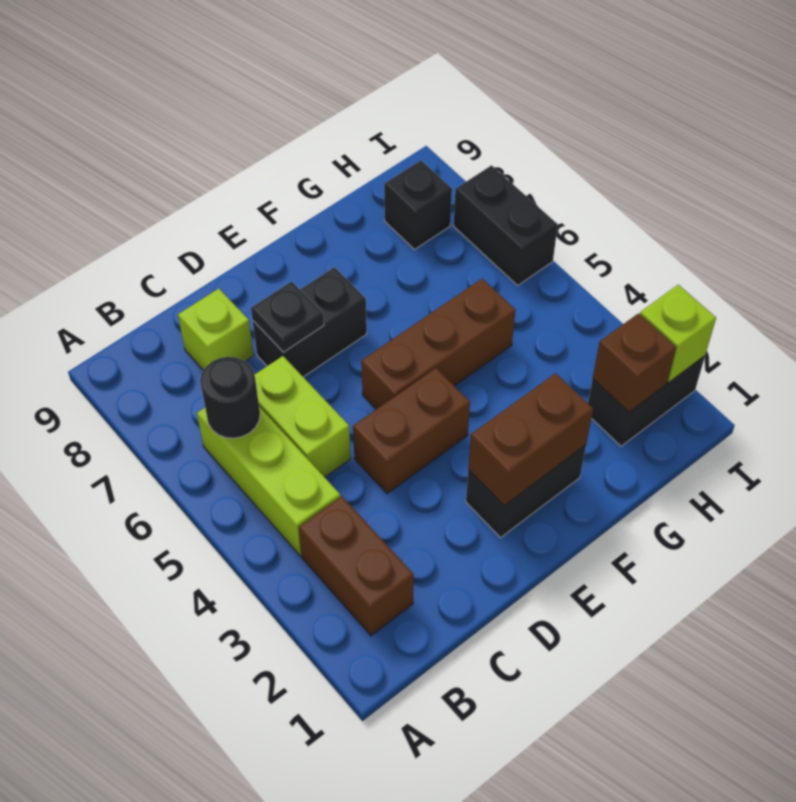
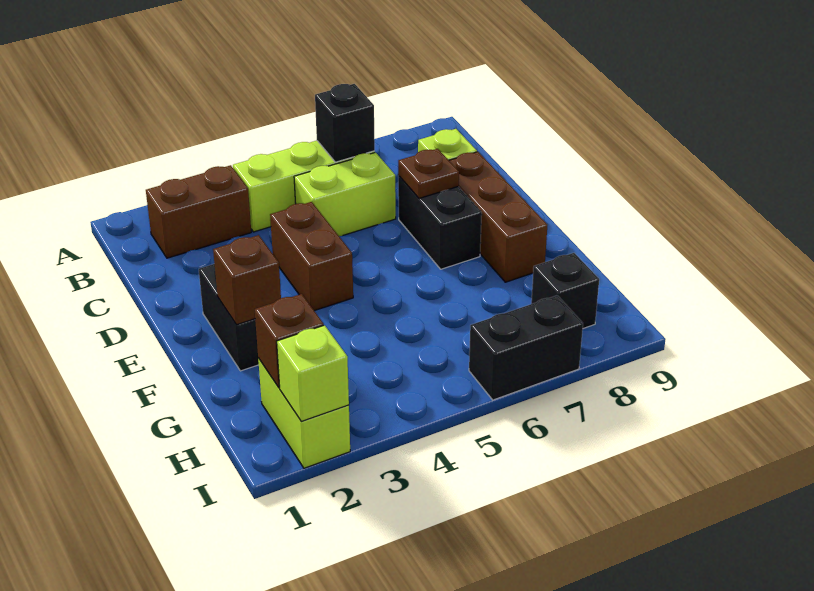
black 1x1 round brick [200,357,260,438] -> black 1x1 brick [315,84,375,162]
black 1x1 plate [251,281,324,352] -> brown 1x1 plate [398,149,459,198]
brown 1x2 brick [468,373,593,506] -> brown 1x1 brick [213,235,281,325]
brown 1x3 brick [361,279,516,409] -> brown 1x3 brick moved to [449,152,547,282]
black 1x2 brick [588,356,705,446] -> lime 1x2 brick [258,358,350,468]

